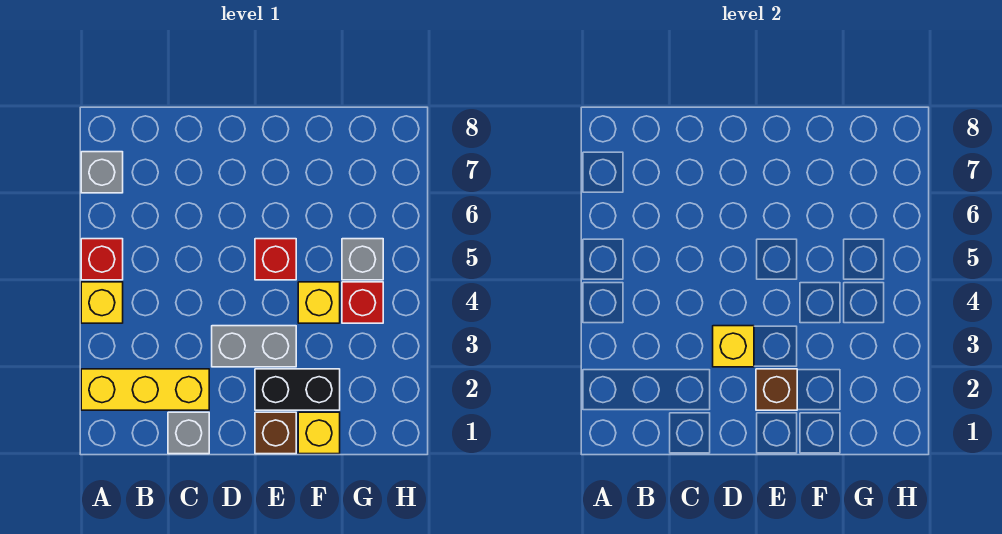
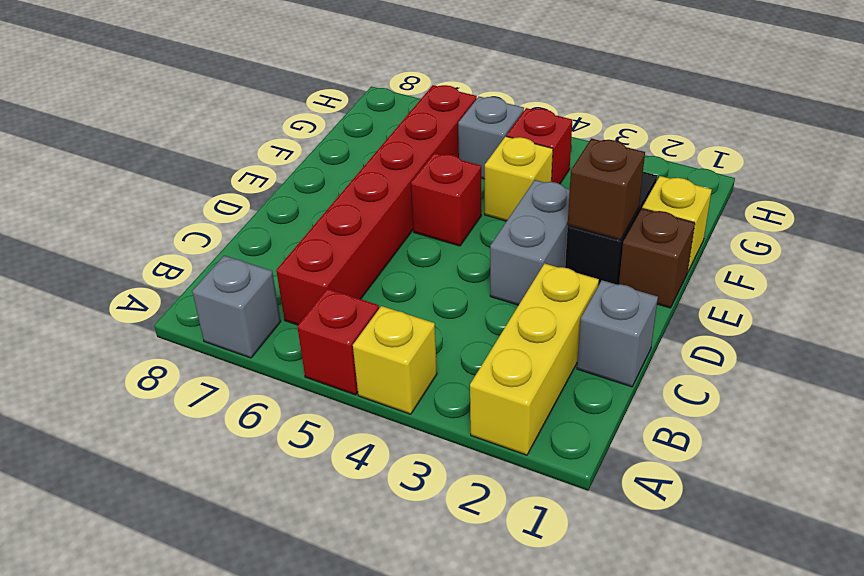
none -> red 1x6 brick [276,85,477,325]
yellow 1x1 brick [713,326,754,367] -> none

